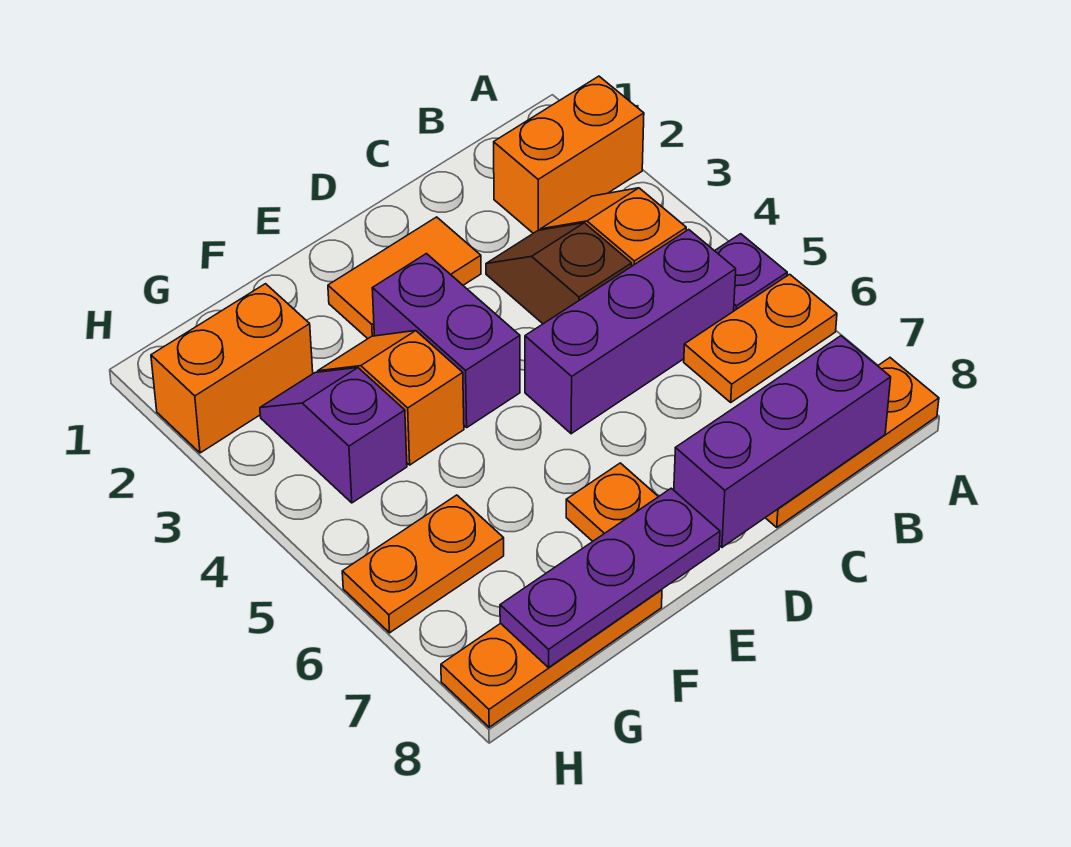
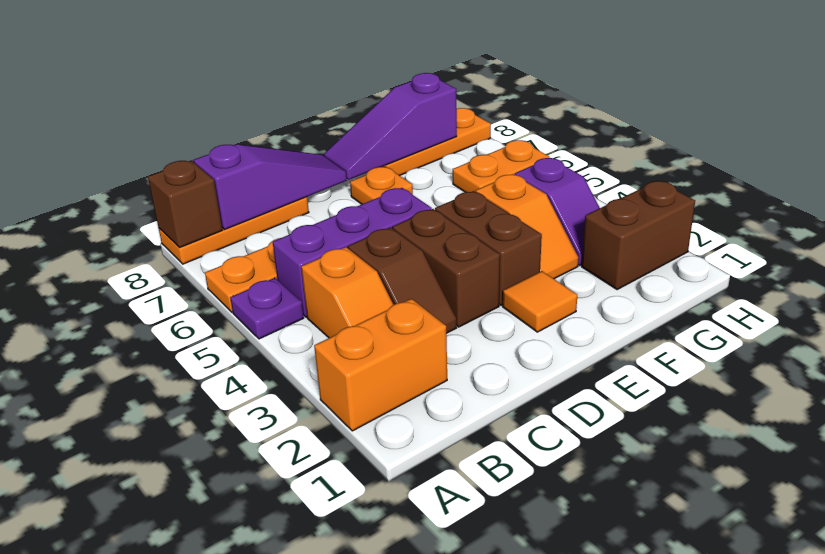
none -> brown 1x1 brick [148,161,222,248]
purple 1x3 brick [674,336,891,547] -> purple 1x3 slope [194,144,347,229]
orange 1x2 tile [328,217,481,339] -> orange 1x1 tile [503,271,577,332]
none -> brown 1x2 brick [393,209,500,327]
purple 1x2 brick [372,254,520,427] -> brown 1x2 brick [435,191,542,306]
purple 1x3 plate [500,488,720,668] -> purple 1x3 slope [324,73,457,180]
orange 1x2 brick [151,284,313,453] -> brown 1x2 brick [582,181,695,290]

